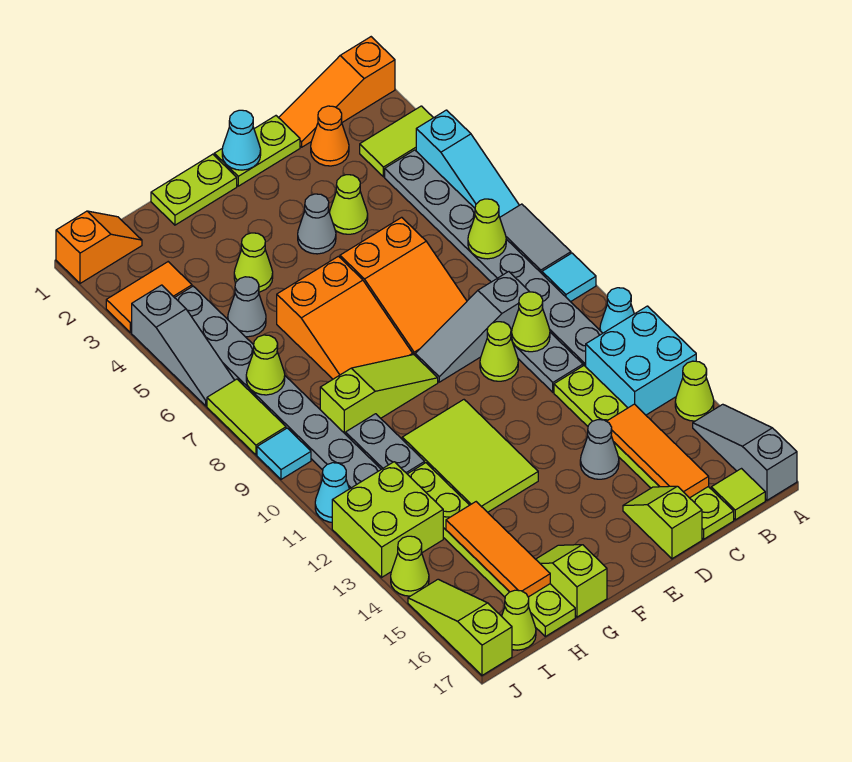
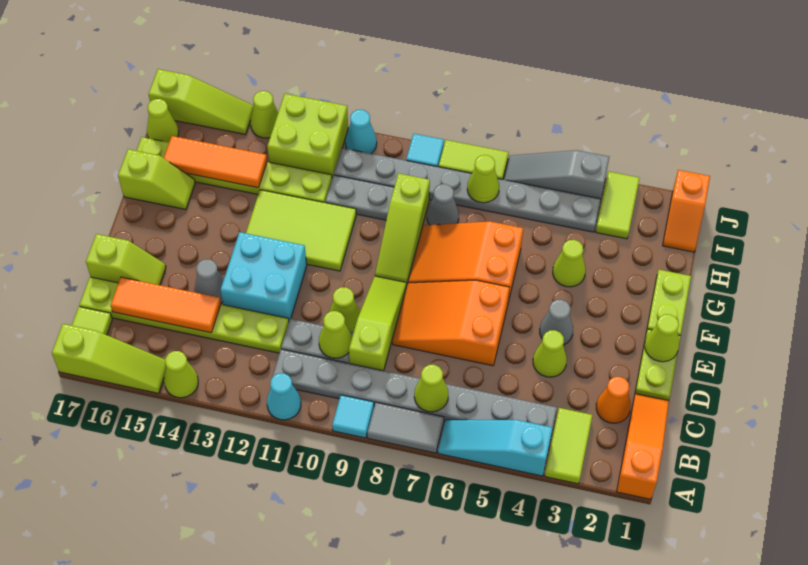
cyan 2x2 brick [586,306,696,415] -> cyan 2x2 brick moved to [221,232,307,320]
grey 1x3 slope [693,404,797,500] -> lime 1x3 slope [52,324,166,393]
grey 1x3 slope [415,272,529,382] -> lime 1x3 slope [349,276,407,371]
cyan 1x1 cone [222,110,261,170] -> lime 1x1 cone [645,314,679,362]
grey 1x1 cone [228,277,266,337] -> grey 1x1 cone moved to [427,184,459,225]
orange 1x2 tile [106,262,192,332] -> lime 1x2 tile [596,172,640,239]

